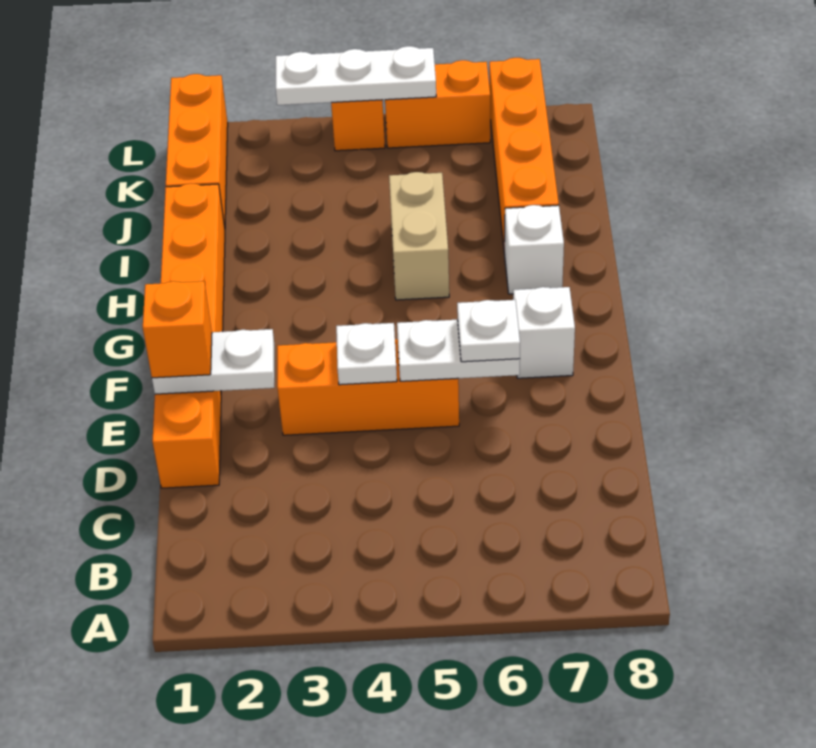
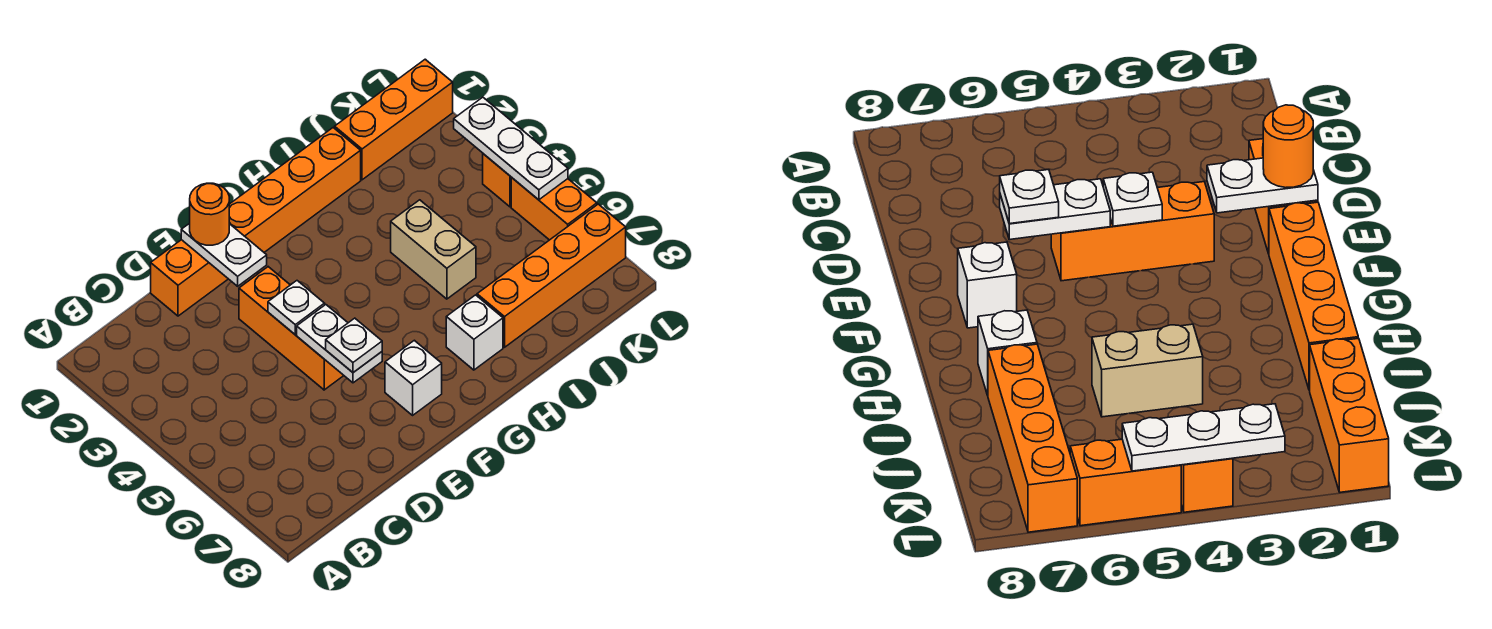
orange 1x1 brick [143,281,212,378] -> orange 1x1 round brick [190,183,229,245]
tan 1x2 brick [389,172,449,300] -> tan 1x2 brick turned to [391,200,476,299]

